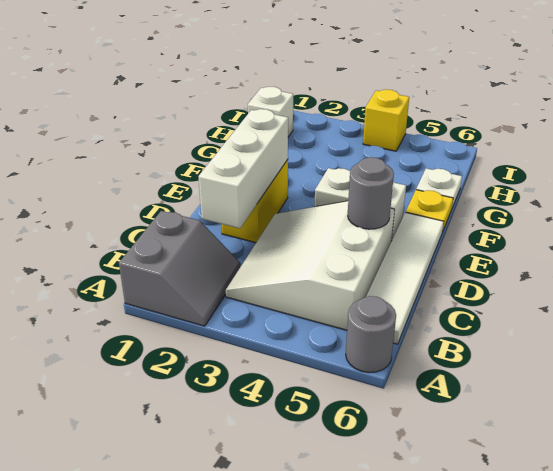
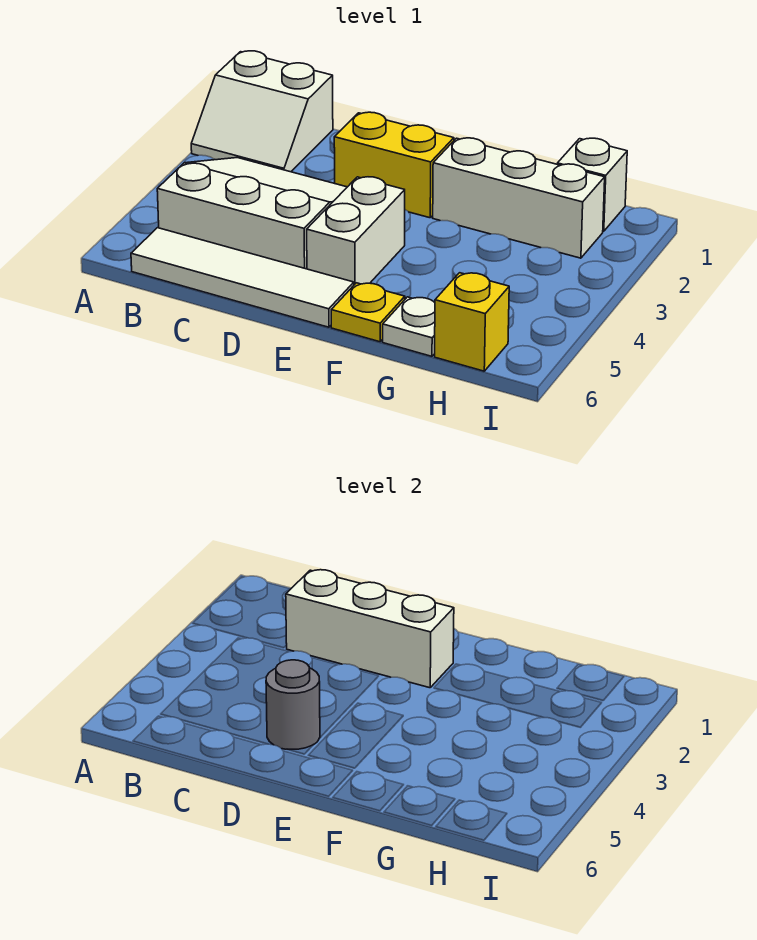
grey 2x2 slope [119,211,241,326] -> white 2x2 slope [191,51,333,172]
grey 1x1 round brick [346,296,396,373] -> none
none -> white 1x3 brick [433,138,605,258]
yellow 1x1 brick [363,89,409,151] -> yellow 1x1 brick moved to [435,273,509,371]

